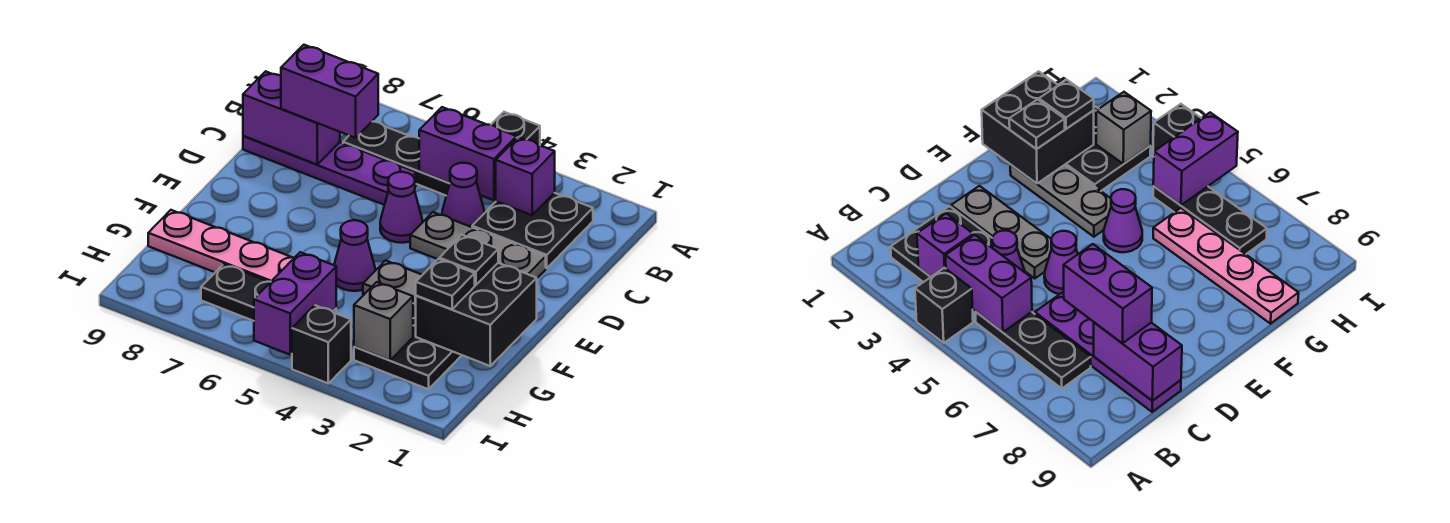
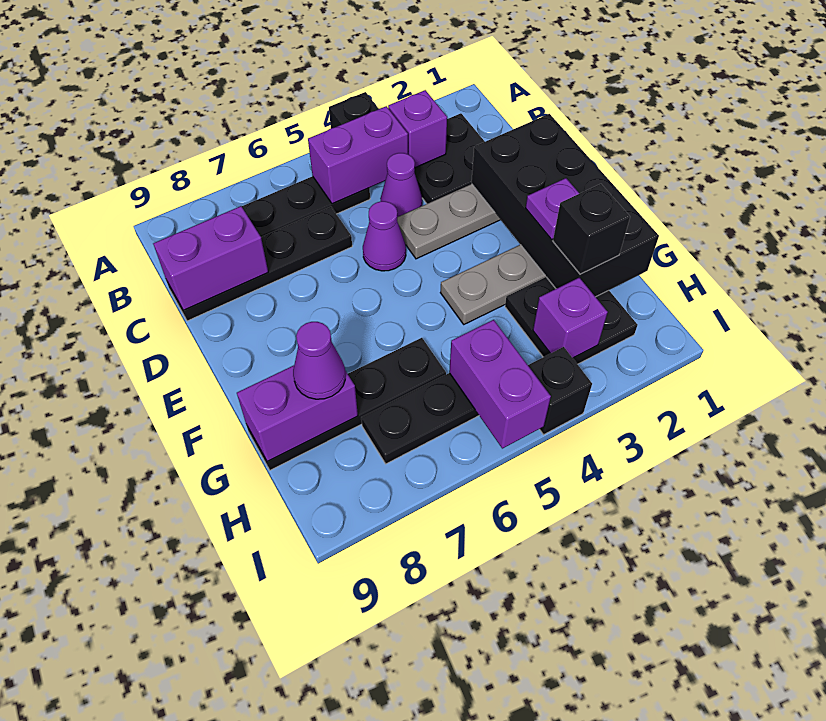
purple 1x4 plate [243,136,416,205] -> black 1x4 plate [166,207,352,321]
purple 1x2 brick [281,45,378,138] -> purple 1x2 brick moved to [237,365,358,462]
black 2x2 brick [416,263,537,366] -> black 2x4 brick [472,114,659,297]
black 1x1 plate [439,235,498,285] -> purple 1x1 plate [526,178,580,240]
purple 1x1 cone [334,220,376,291] -> purple 1x1 cone moved to [293,322,345,399]
black 1x1 plate [416,259,475,309] -> black 1x1 brick [553,184,630,274]
pink 1x4 plate [148,210,294,282] -> black 1x4 plate [247,338,446,470]
grey 1x1 brick [354,282,413,360] -> purple 1x1 brick [533,277,608,358]

